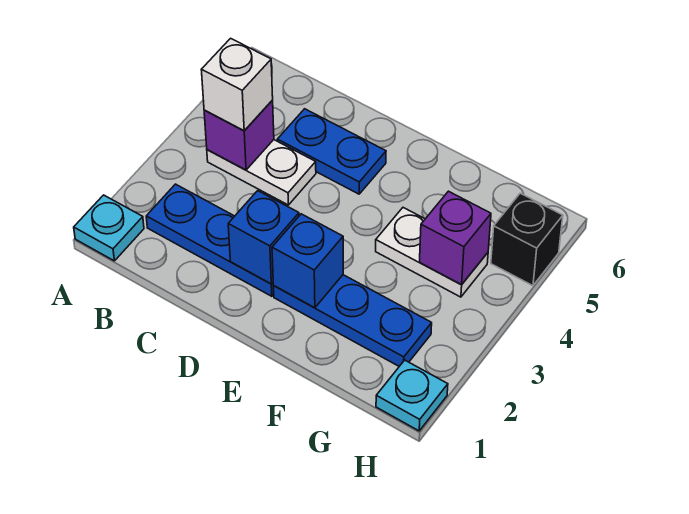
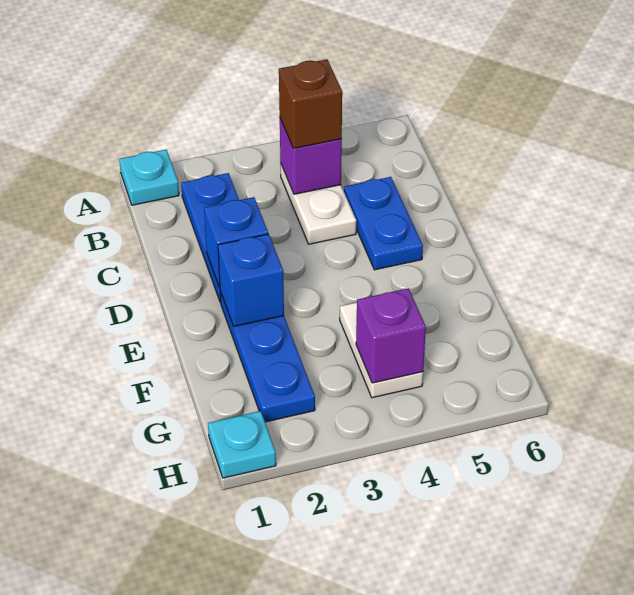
white 1x1 brick [201,38,273,131] -> brown 1x1 brick [279,59,342,148]
black 1x1 brick [491,193,563,286] -> none

